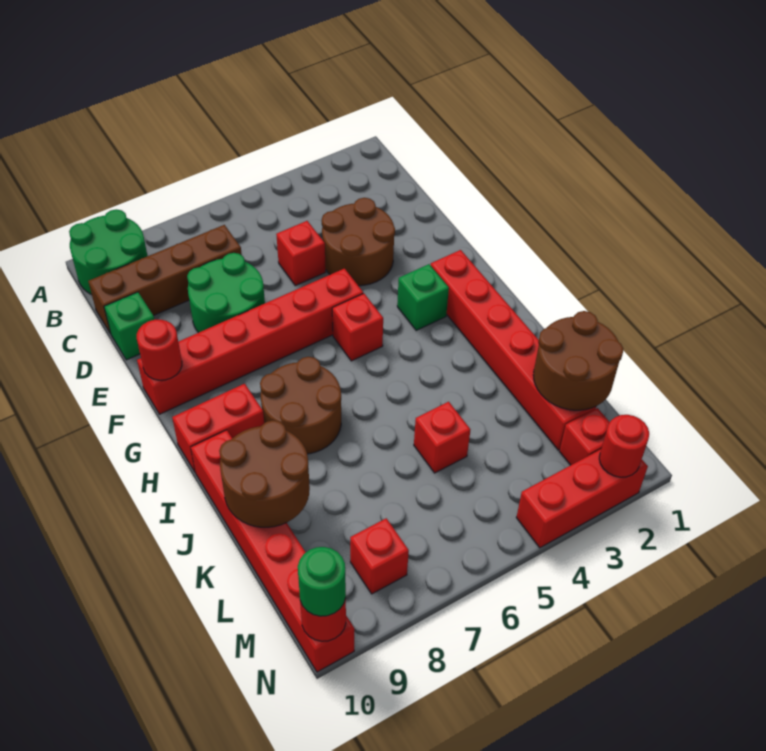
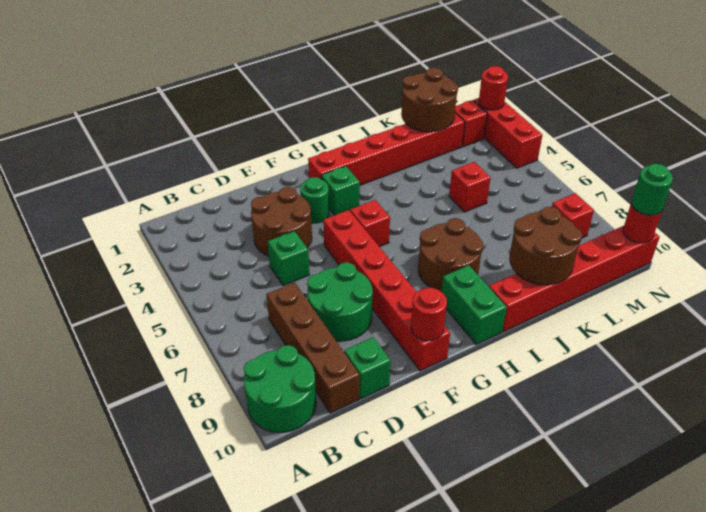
red 1x1 brick [276,221,326,286] -> green 1x1 brick [268,231,309,286]
none -> green 1x1 round brick [301,177,329,223]
red 1x2 brick [172,384,264,472] -> green 1x2 brick [442,265,507,344]

